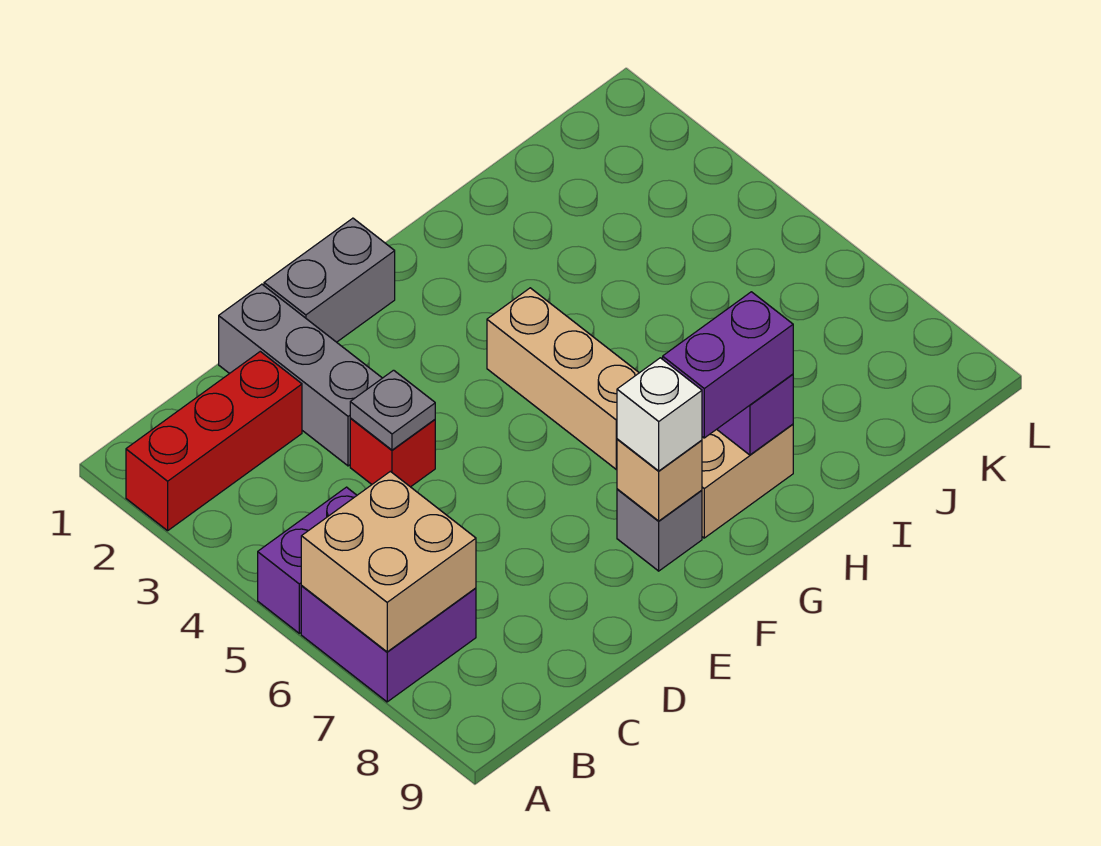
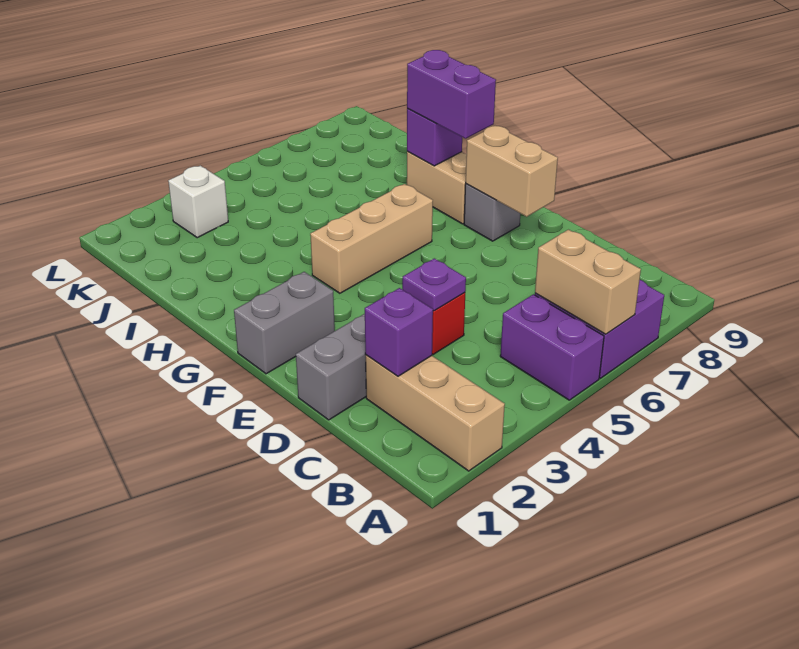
red 1x3 brick [126,352,302,531] -> tan 1x3 brick [366,355,505,471]
tan 2x2 brick [301,471,476,652] -> tan 1x2 brick [535,230,641,334]
none -> purple 1x1 brick [365,288,433,376]
grey 1x1 plate [350,370,435,450] -> purple 1x1 plate [402,258,466,311]
grey 1x2 brick [264,218,395,342] -> grey 1x2 brick turned to [234,272,335,374]
tan 1x1 brick [617,439,702,521] -> tan 1x2 brick [466,126,558,217]
white 1x1 brick [617,358,702,471] -> white 1x1 brick moved to [168,166,228,238]

